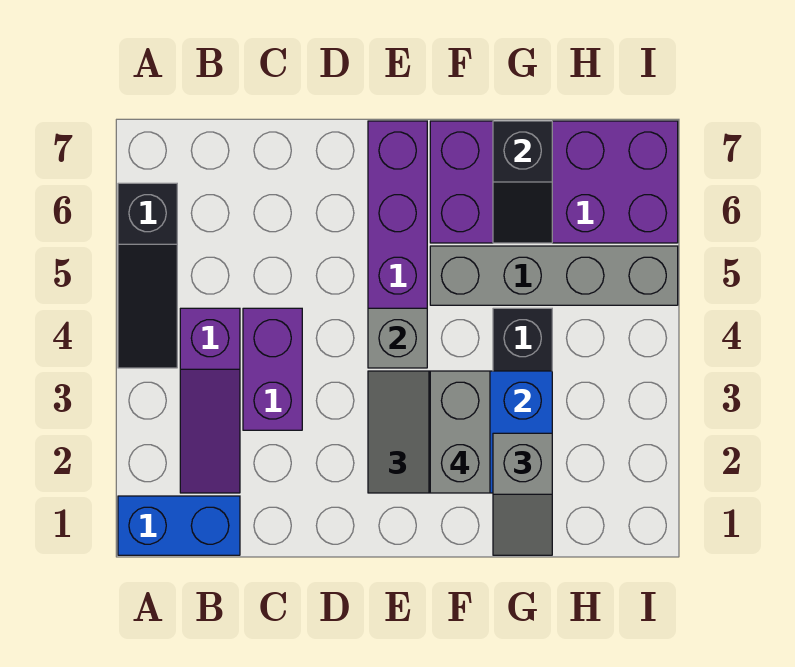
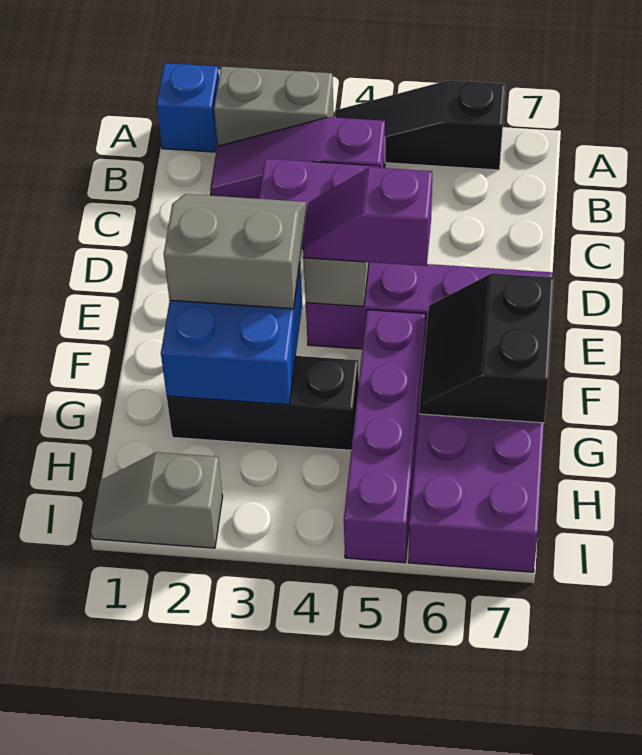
blue 1x2 brick [118,496,240,555] -> blue 1x1 brick [157,63,219,152]
none -> purple 1x2 slope [303,167,432,266]
grey 1x2 brick [430,371,490,493] -> grey 1x2 brick moved to [214,67,334,146]
grey 1x4 brick [430,246,678,305] -> purple 1x4 brick [344,310,426,563]
grey 1x2 slope [493,433,552,555] -> grey 1x2 slope moved to [91,452,223,548]
black 1x2 slope [493,121,552,243] -> black 2x2 slope [419,273,554,423]

